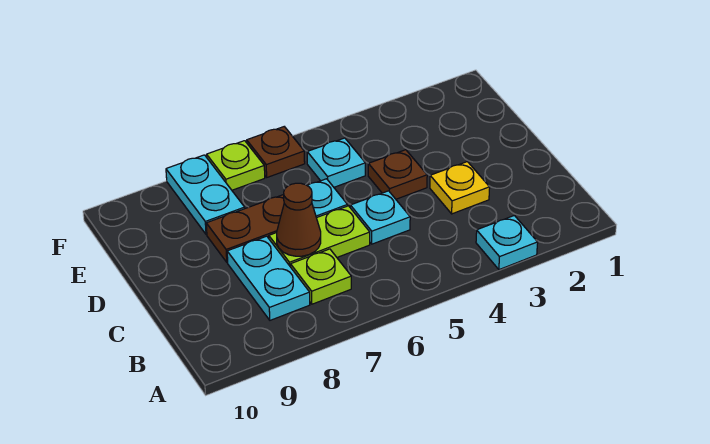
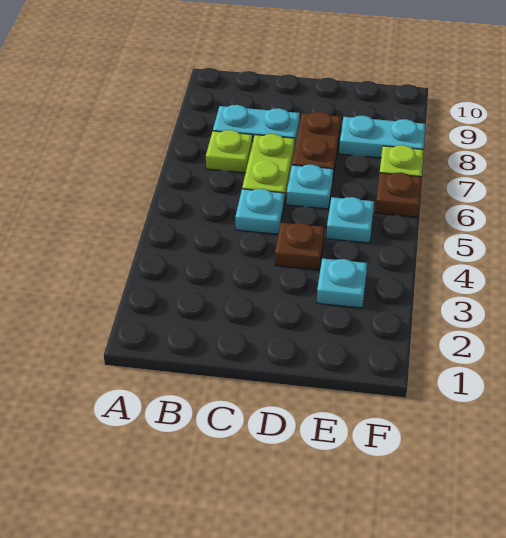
cyan 1x1 plate [476,216,538,270] -> cyan 1x1 plate moved to [317,258,367,308]
yellow 1x1 plate [430,162,490,214] -> none
brown 1x1 cone [277,183,321,256] -> none

